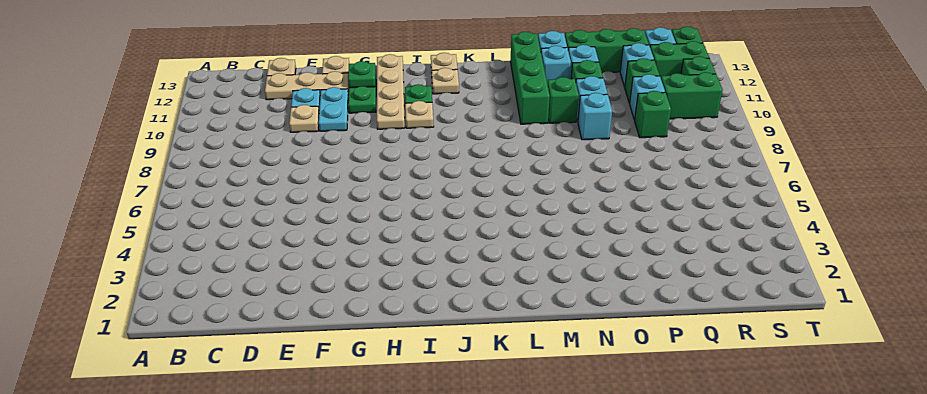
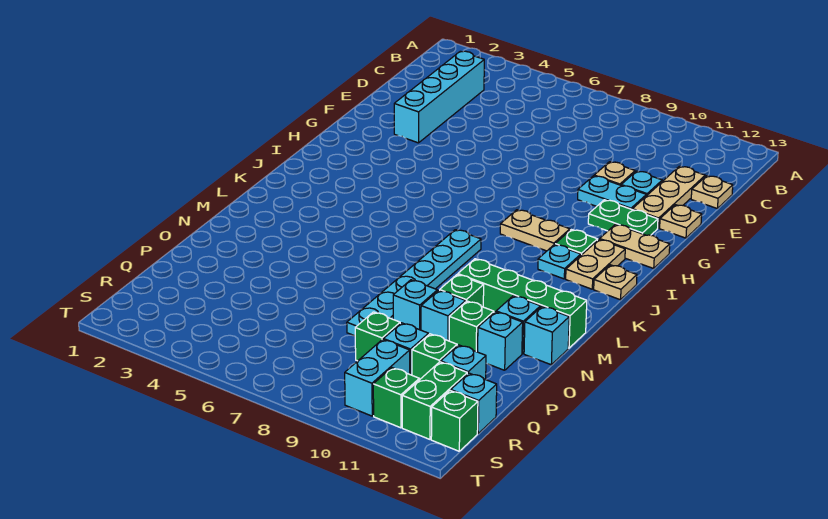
none -> cyan 1x4 brick [394,51,484,143]
green 1x1 plate [348,61,376,88] -> none
tan 1x4 plate [377,54,405,129] -> tan 1x2 plate [600,224,670,268]
tan 1x1 plate [405,101,434,128] -> tan 1x2 plate [500,210,570,251]
none -> cyan 1x1 plate [538,245,581,279]
tan 1x1 plate [432,68,459,94] -> tan 1x2 plate [566,239,625,289]
none -> cyan 1x6 plate [347,230,481,336]
green 1x3 brick [565,28,649,73] -> none
green 1x2 brick [661,72,723,119] -> cyan 1x2 brick [345,339,410,416]

